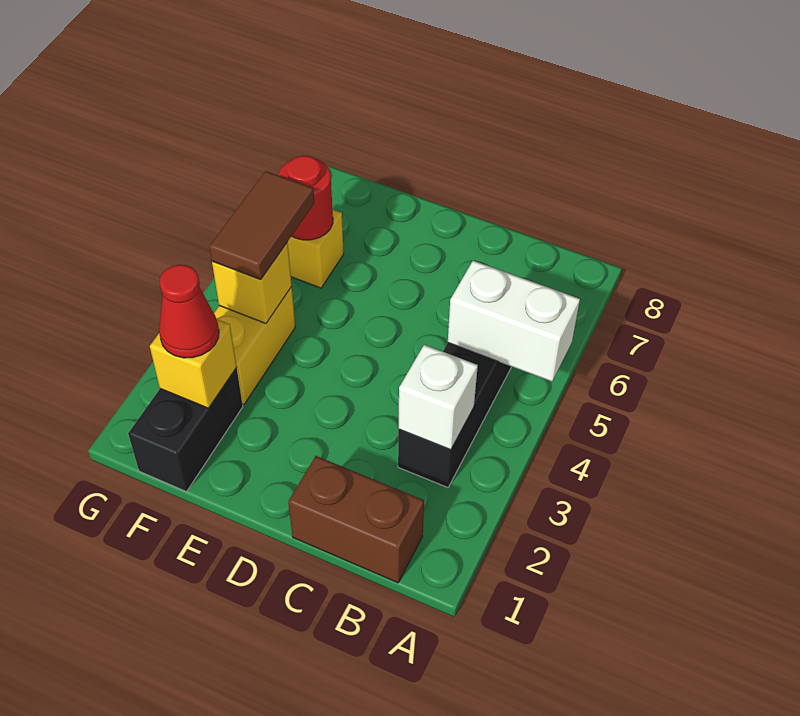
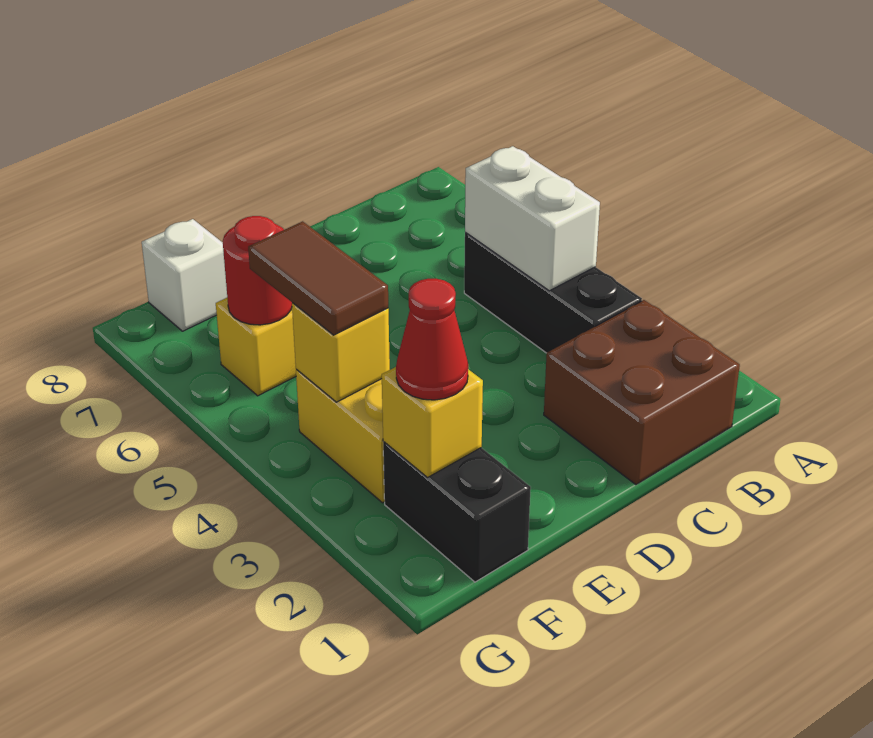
white 1x2 brick [448,261,580,382] -> white 1x2 brick turned to [465,146,600,291]
brown 1x2 brick [288,456,424,583] -> brown 2x2 brick [544,300,740,485]
white 1x1 brick [398,345,478,450] -> white 1x1 brick moved to [142,219,227,331]

